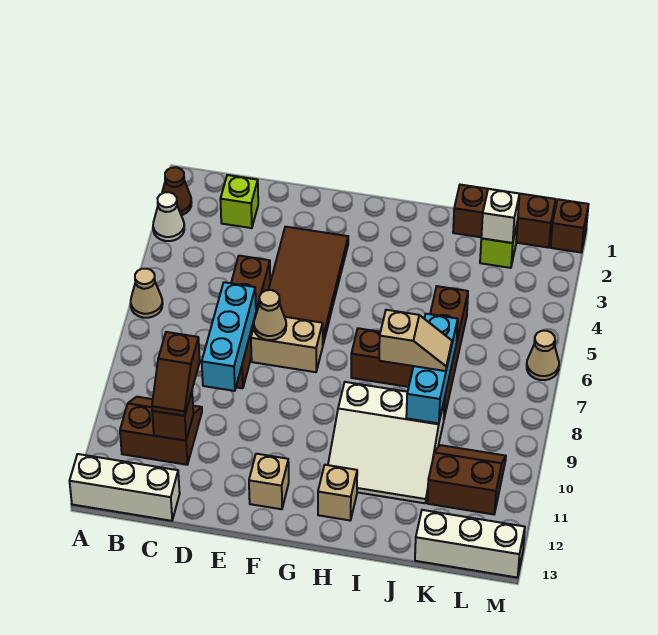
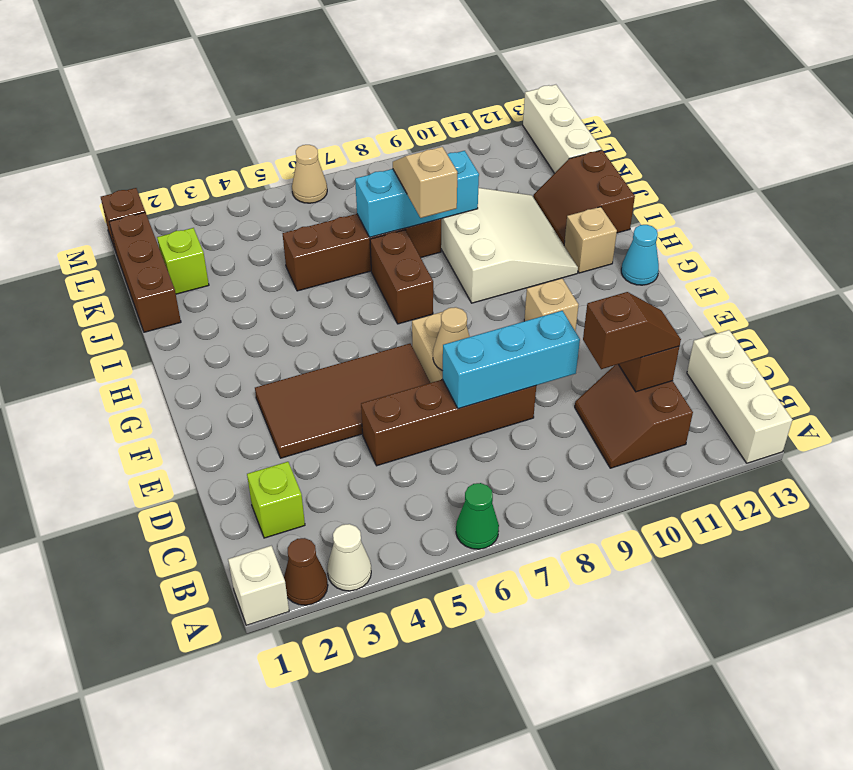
tan 1x1 cone [131,269,163,318] -> green 1x1 cone [456,483,499,549]
tan 1x1 brick [249,454,289,509] -> tan 1x1 brick moved to [524,278,578,331]
none -> cyan 1x1 cone [621,225,659,285]
white 1x1 brick [481,189,519,243] -> white 1x1 brick moved to [228,546,289,625]
brown 2x2 slope [427,445,506,514] -> brown 2x2 slope moved to [533,150,635,245]

